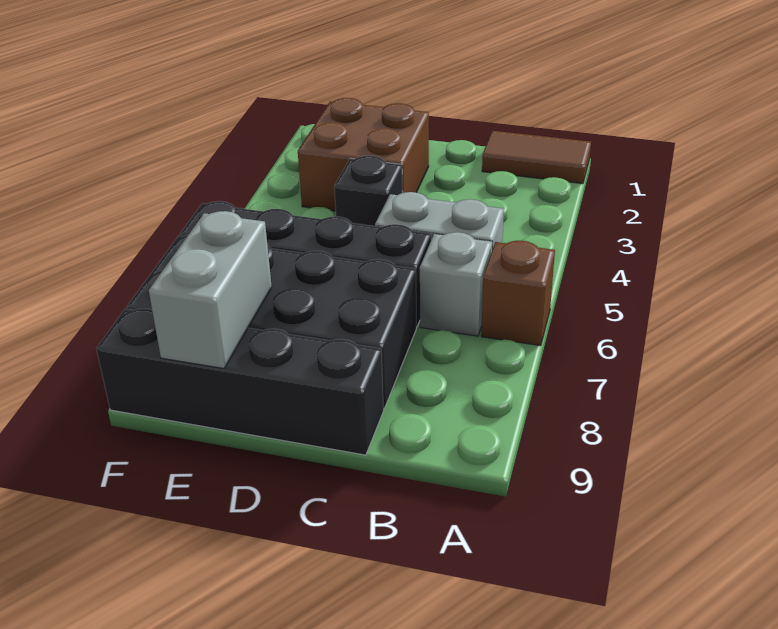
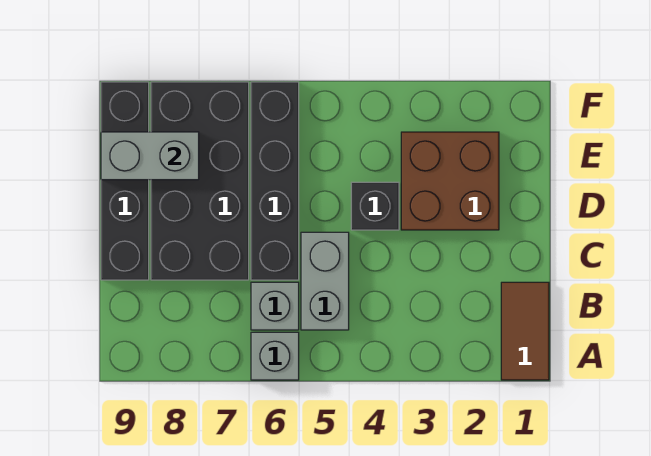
brown 1x1 brick [481,241,555,346] -> grey 1x1 brick [251,332,299,380]

